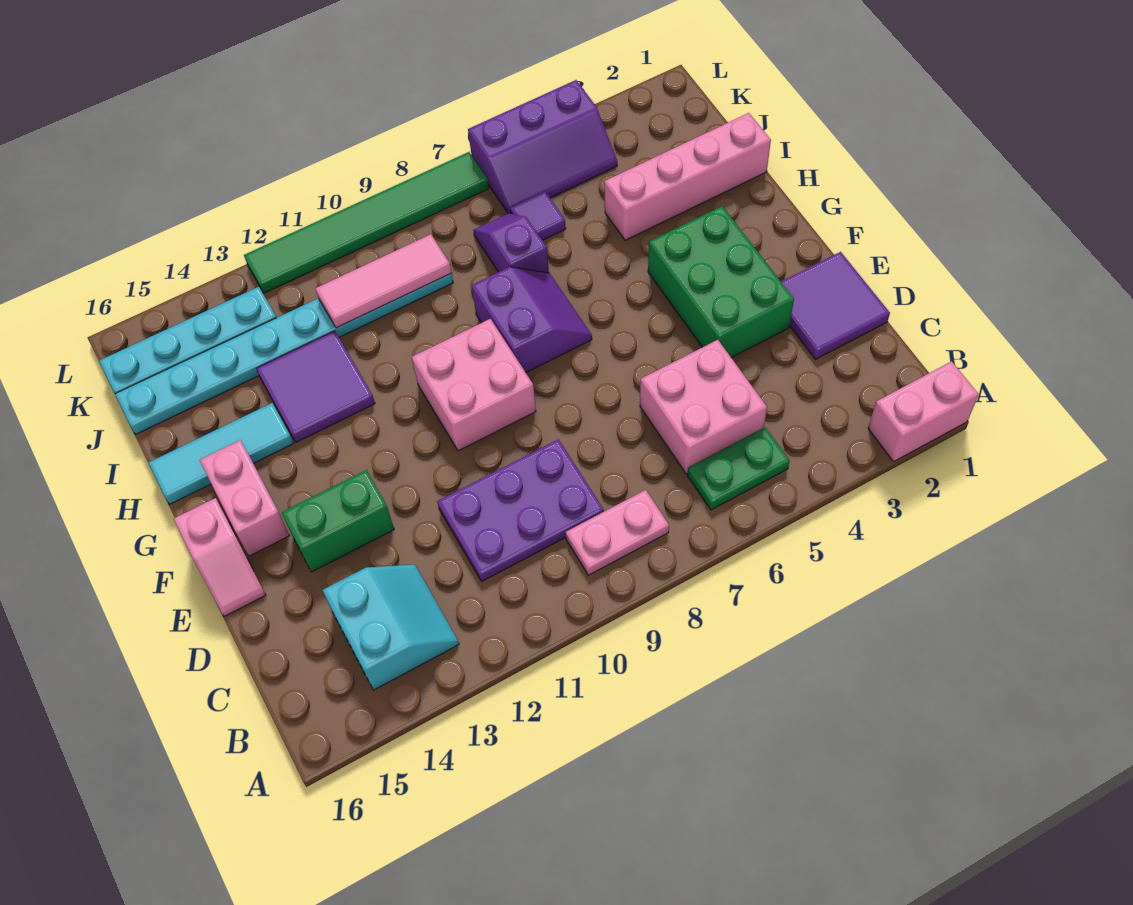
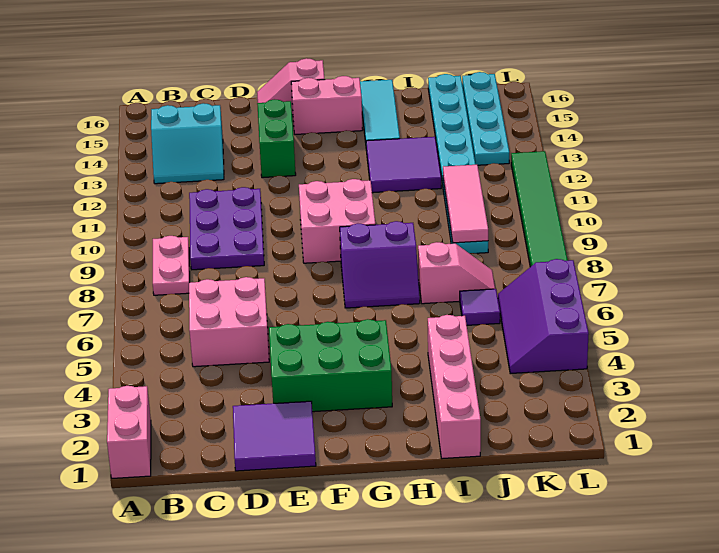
green 1x2 plate [687,427,790,510] -> none
purple 1x2 slope [473,213,549,273] -> pink 1x2 slope [418,242,495,304]

